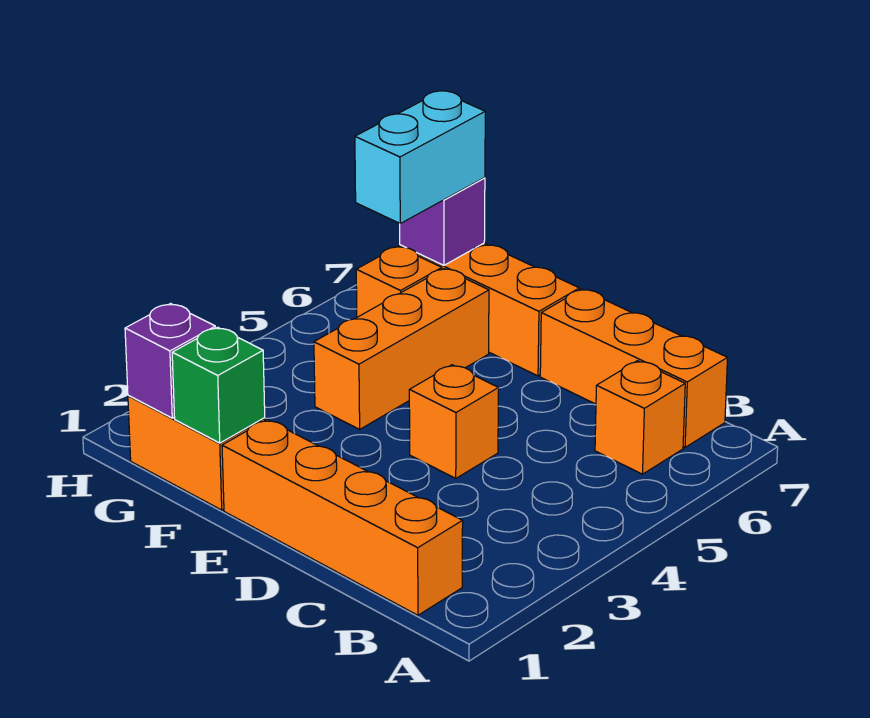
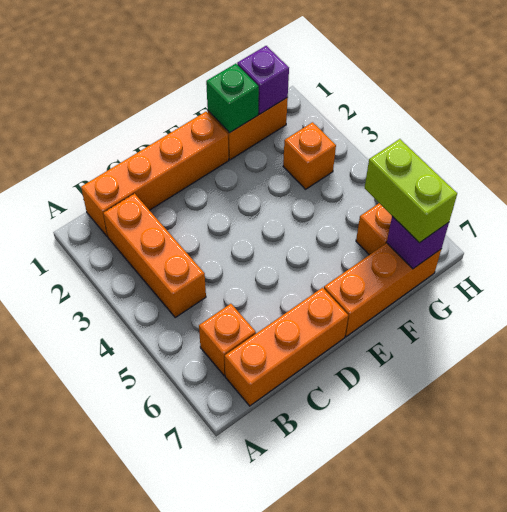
orange 1x1 brick [409,365,499,478] -> orange 1x1 brick moved to [283,122,336,189]
orange 1x3 brick [314,269,489,429] -> orange 1x3 brick moved to [103,194,206,317]
cyan 1x2 brick [355,91,485,223] -> lime 1x2 brick [365,139,457,243]

